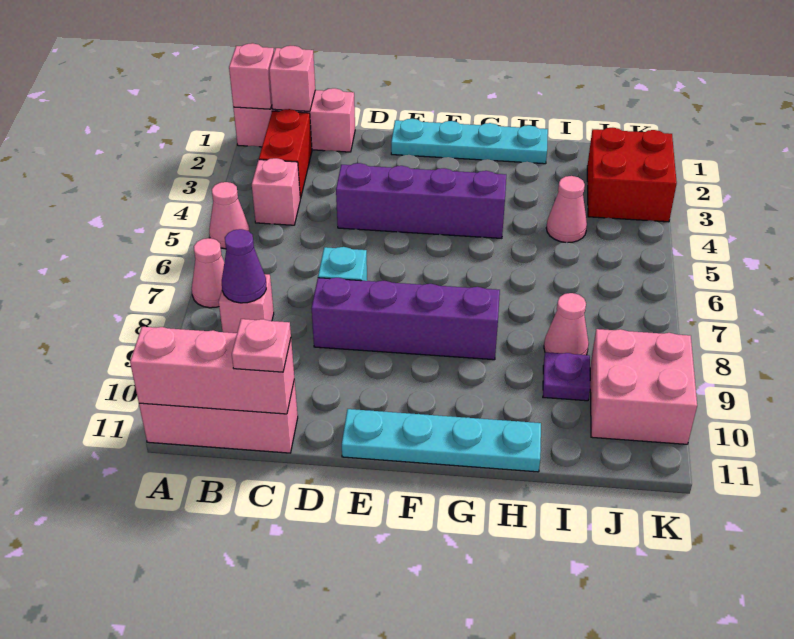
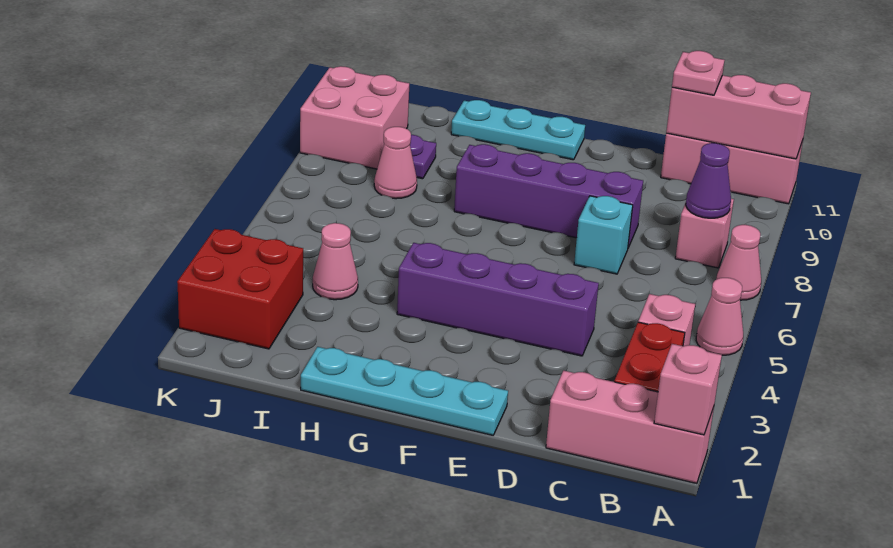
pink 1x1 brick [269,46,315,111] -> none
cyan 1x4 plate [342,409,541,472] -> cyan 1x3 plate [451,100,585,160]

